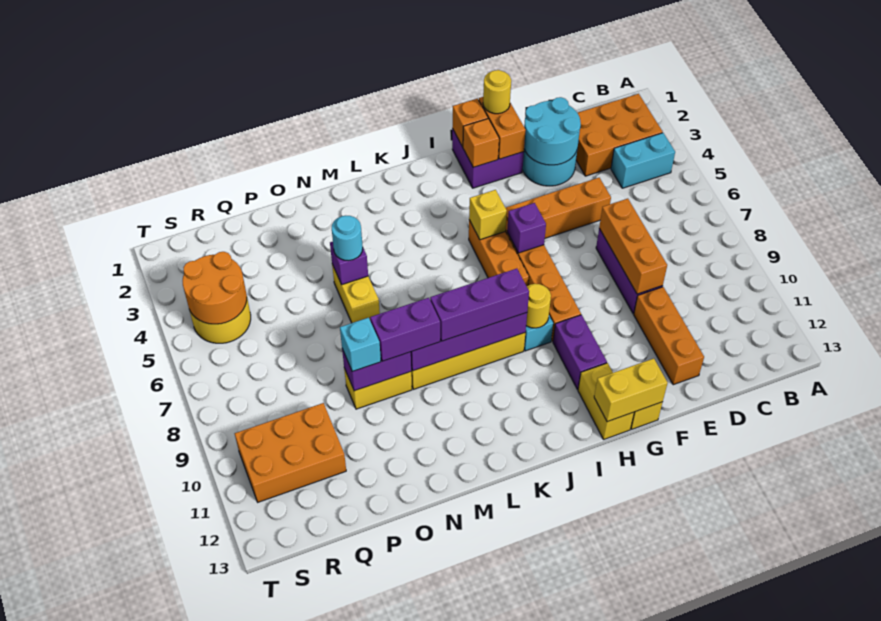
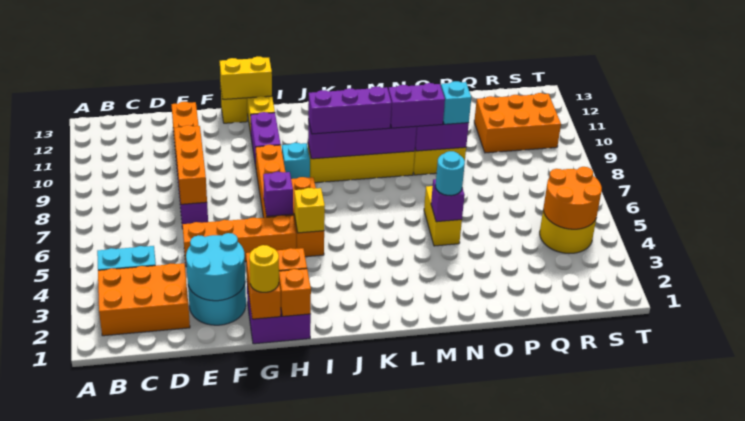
yellow 1x1 round brick [526,284,551,328] -> none

